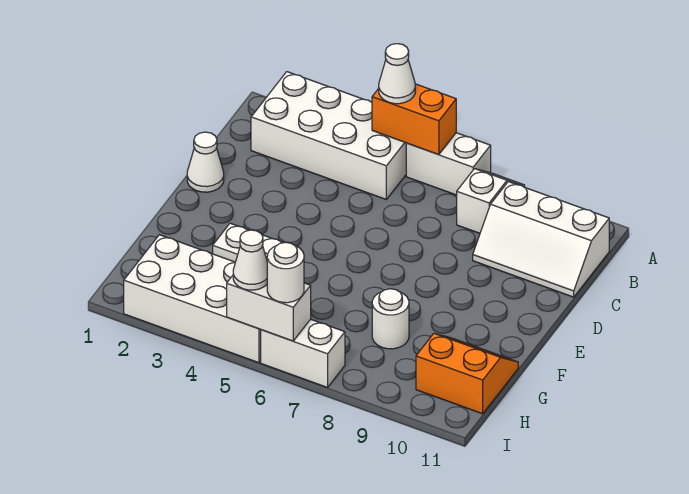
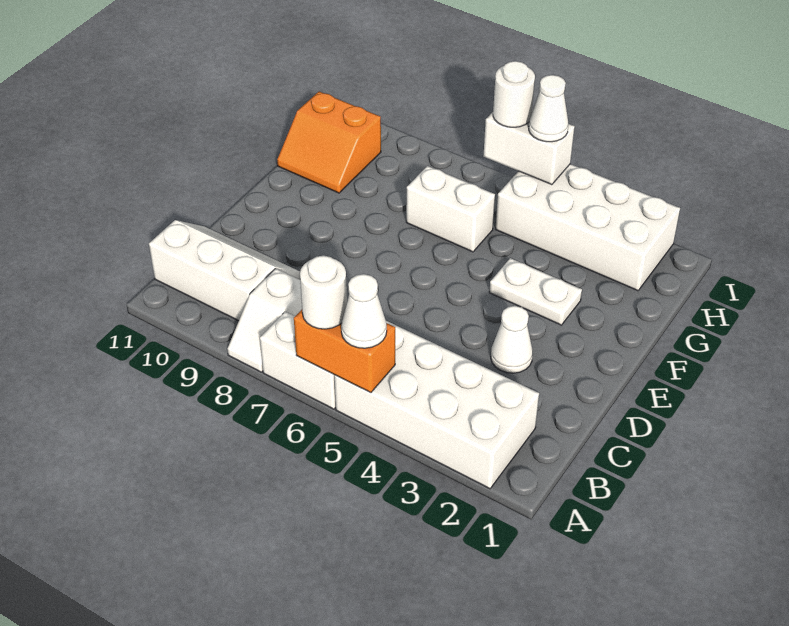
white 1x1 cone [187,132,224,192] -> white 1x1 cone moved to [491,306,533,373]
white 1x1 round brick [372,289,409,349] -> white 1x1 round brick moved to [300,256,347,329]
white 1x2 brick [261,319,345,387] -> white 1x2 brick moved to [406,166,495,252]

